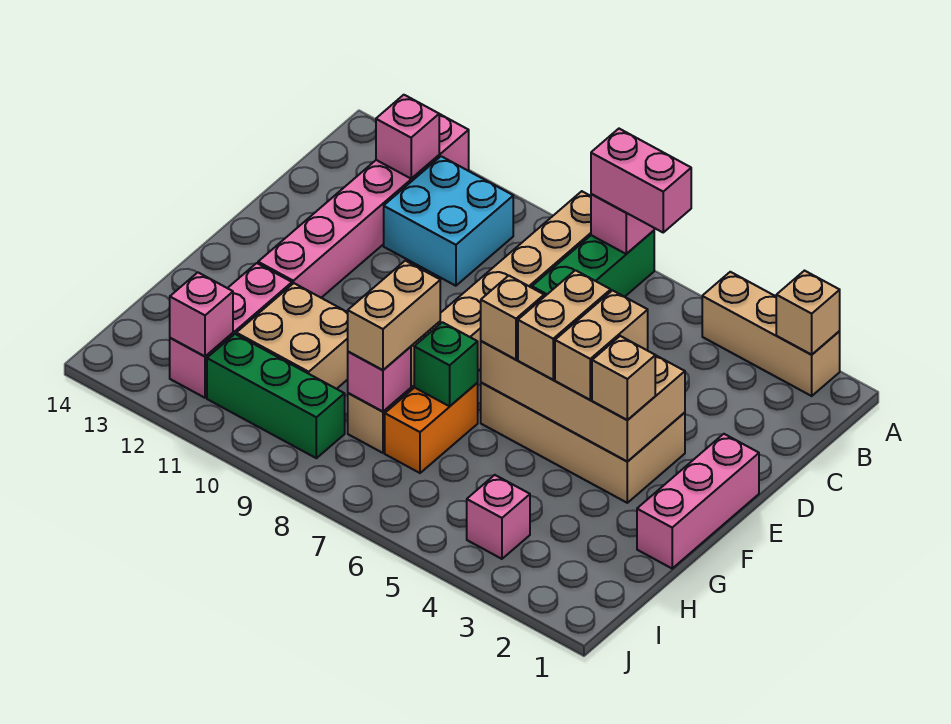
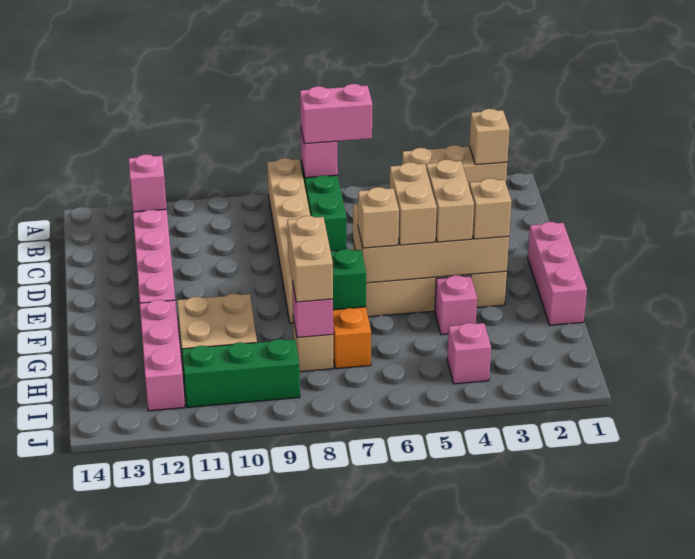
cyan 2x2 brick [384,156,513,286] -> none
pink 1x1 brick [170,273,233,356] -> pink 1x1 brick moved to [435,275,477,335]

